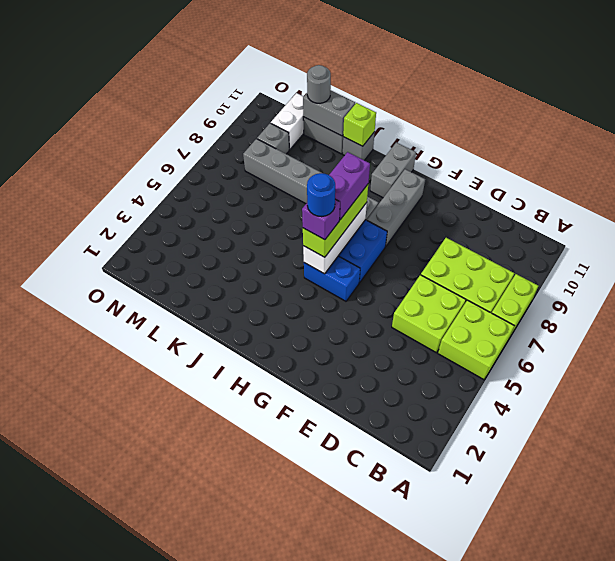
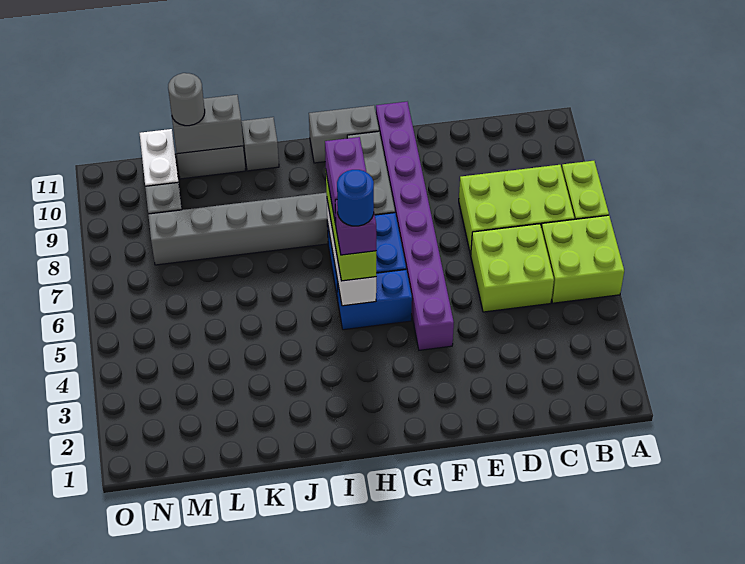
none -> purple 1x8 brick [376,102,454,350]
grey 1x2 brick [370,142,416,198] -> grey 1x2 brick turned to [309,105,379,163]
lime 1x1 brick [343,103,376,146] -> none

